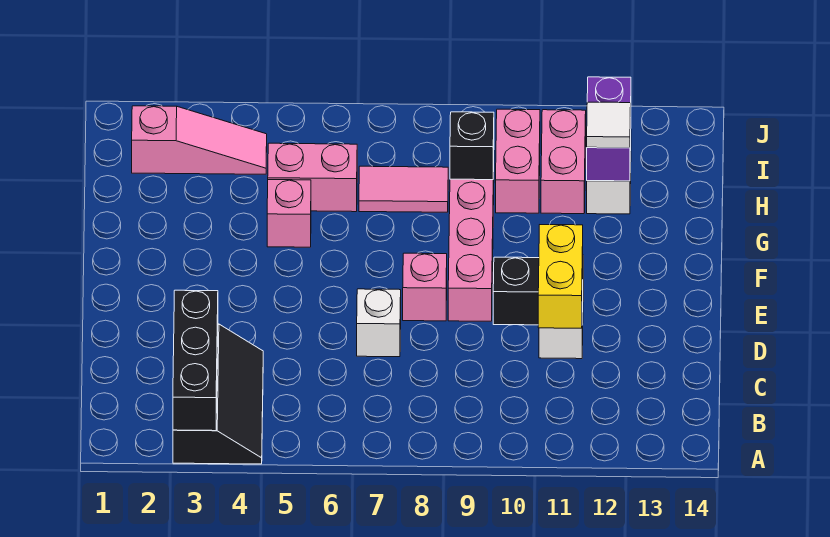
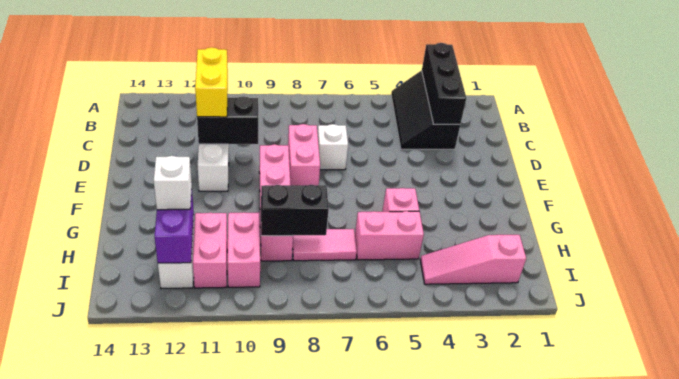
pink 1x1 brick [403,253,447,321] -> pink 1x2 brick [288,124,320,185]
black 1x1 brick [450,112,494,180] -> black 1x2 brick [261,185,329,236]
white 1x1 tile [587,102,631,148] -> white 1x1 brick [154,156,192,210]

